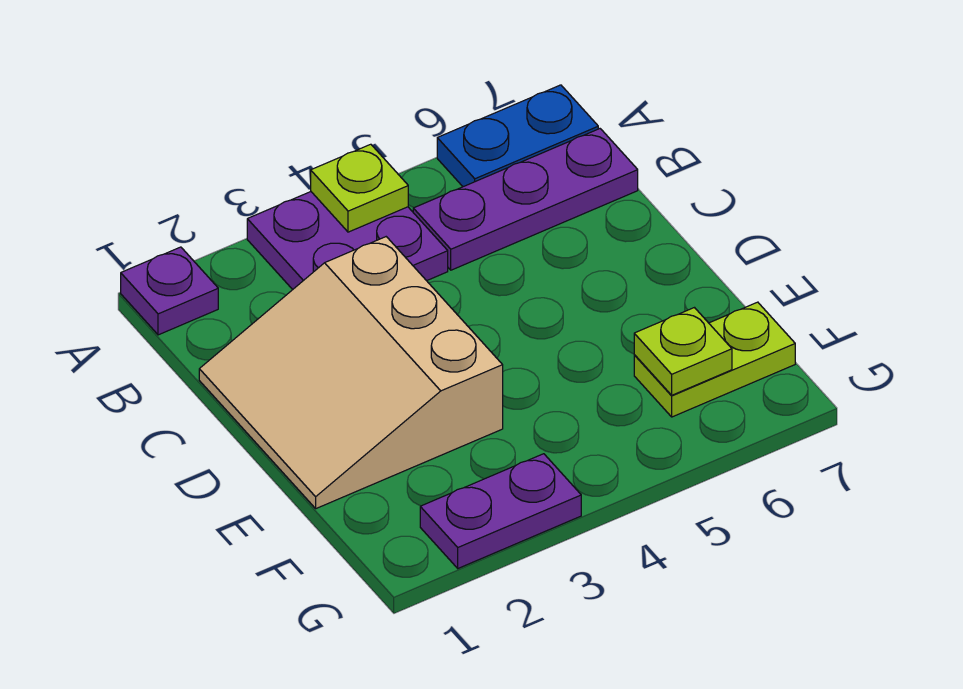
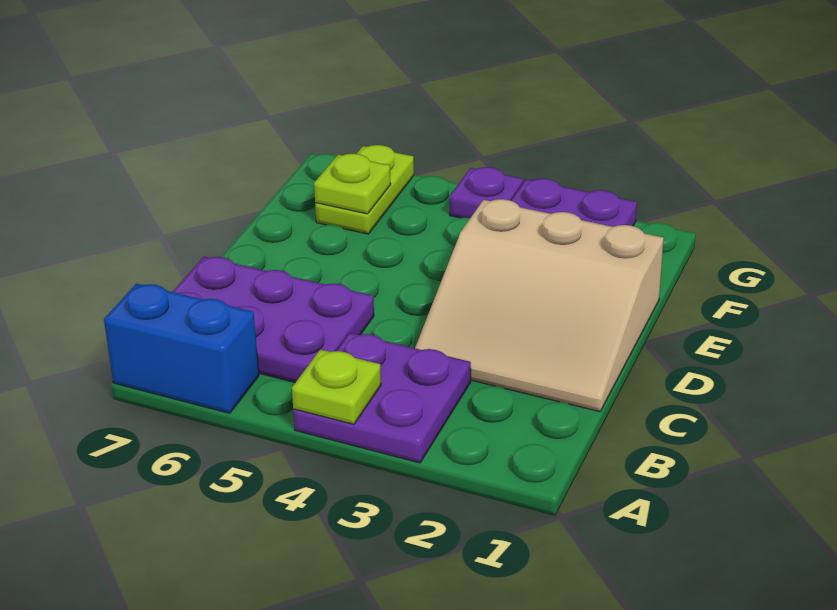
purple 1x1 plate [121,247,218,335] -> purple 1x1 plate moved to [450,167,523,218]
blue 1x2 plate [437,85,598,187] -> blue 1x2 brick [104,284,259,413]
purple 1x3 plate [413,129,638,270] -> purple 2x3 plate [173,257,374,383]
tan 3x3 slope [199,237,503,508] -> tan 3x3 slope turned to [415,199,664,412]
lime 1x2 plate [634,302,795,417] -> lime 1x2 plate turned to [315,145,414,234]

